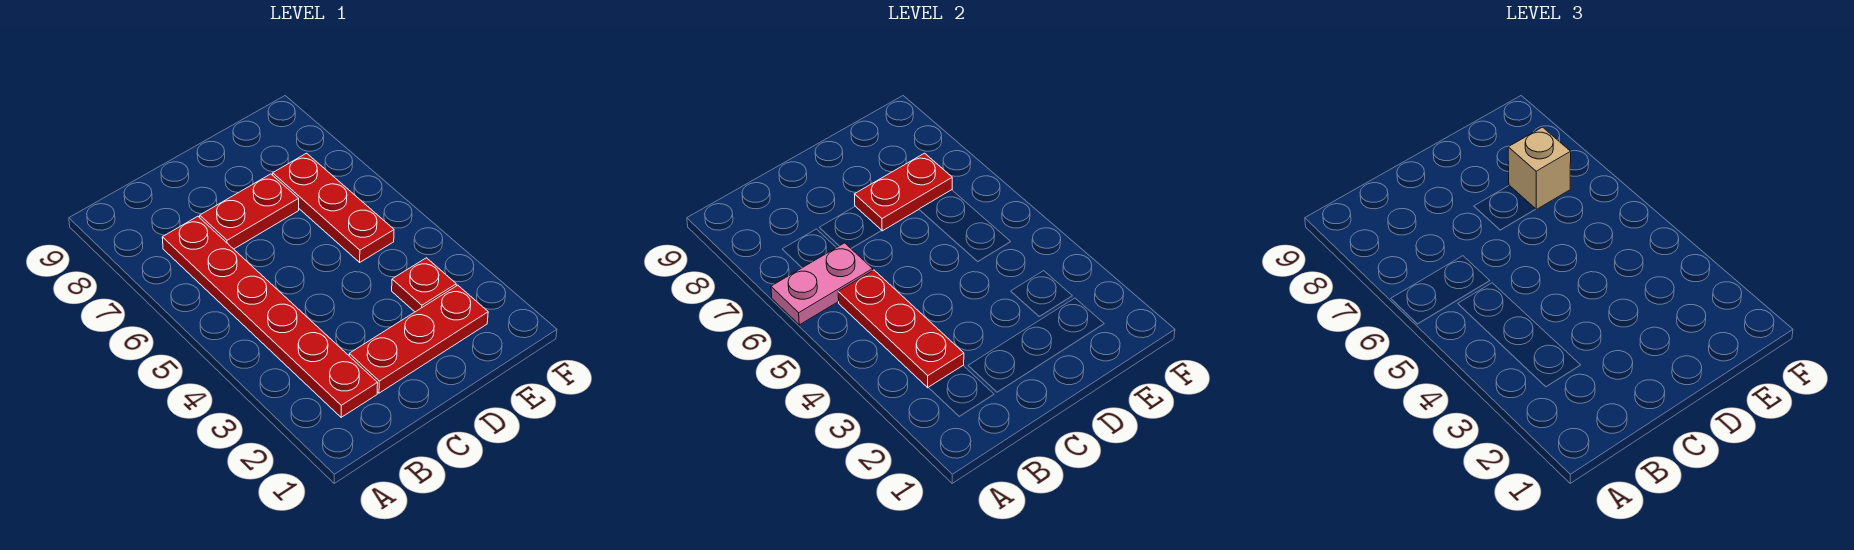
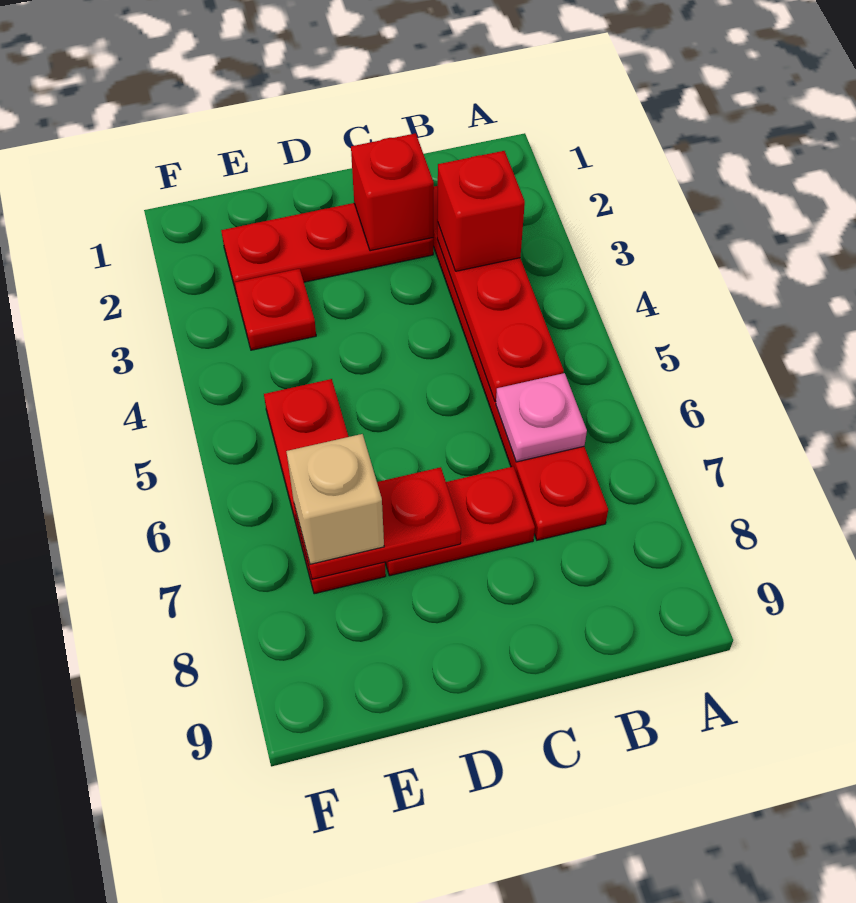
pink 1x2 plate [771,243,873,325] -> pink 1x1 plate [496,373,587,462]
none -> red 1x1 brick [437,151,525,271]
none -> red 1x1 brick [351,133,434,251]

